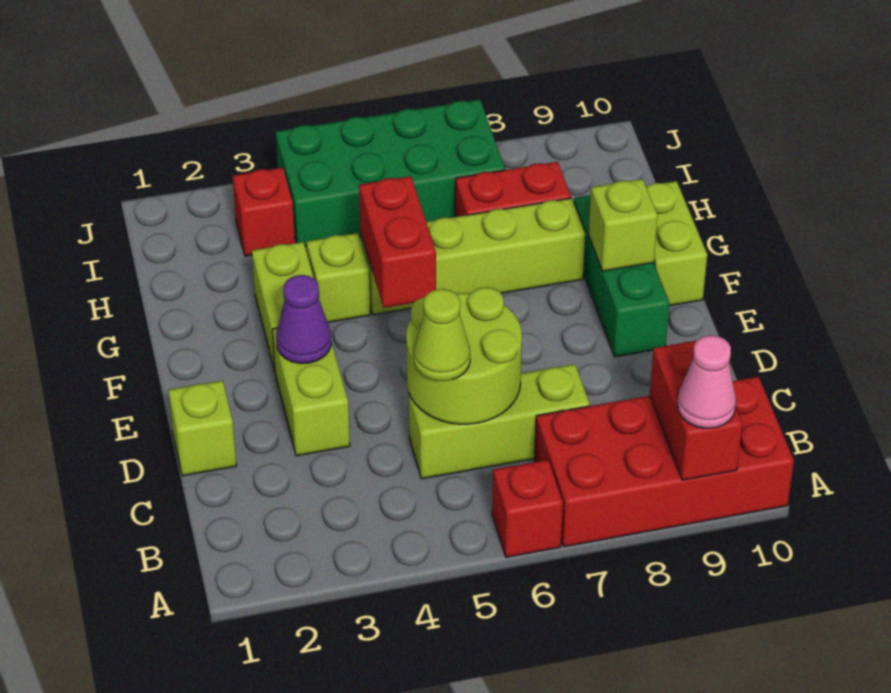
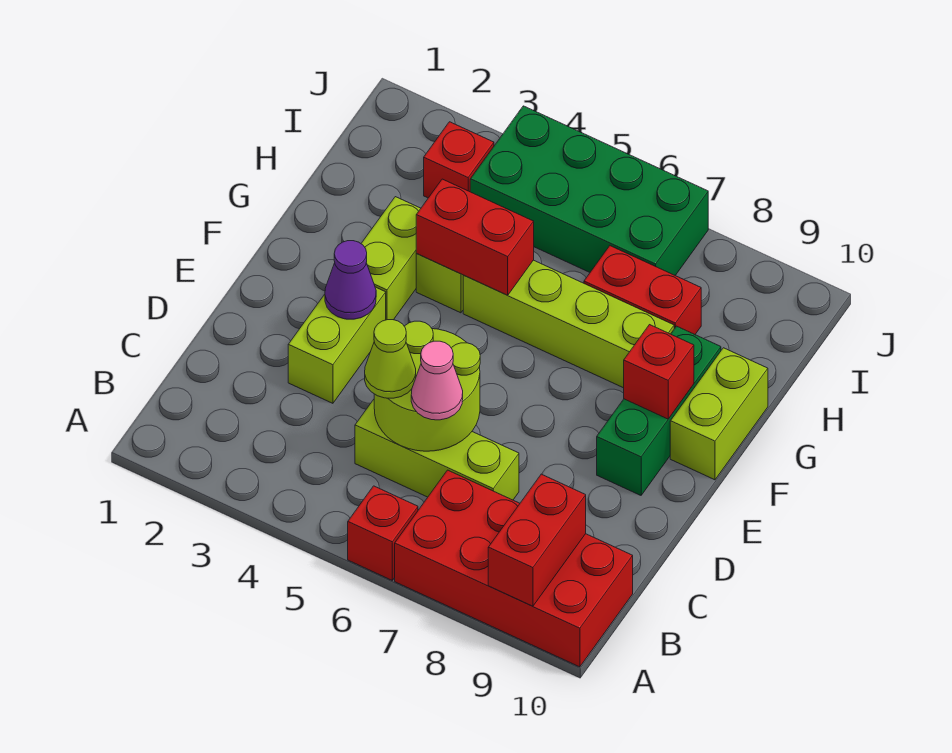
pink 1x1 cone [677,335,736,428] -> pink 1x1 cone moved to [411,341,463,420]
lime 1x1 brick [168,380,236,476] -> none
red 1x2 brick [359,176,436,308] -> red 1x2 brick turned to [416,179,534,295]
lime 1x1 brick [589,179,658,271] -> red 1x1 brick [624,325,694,419]

